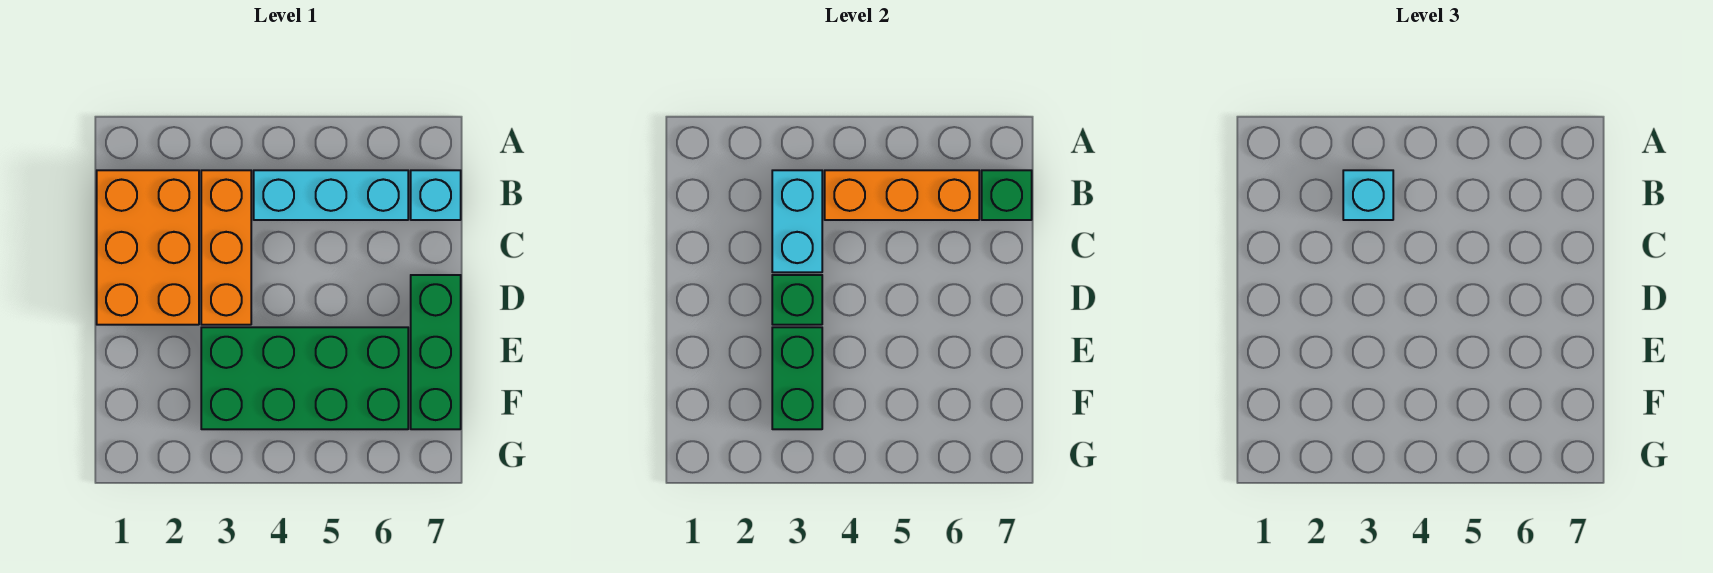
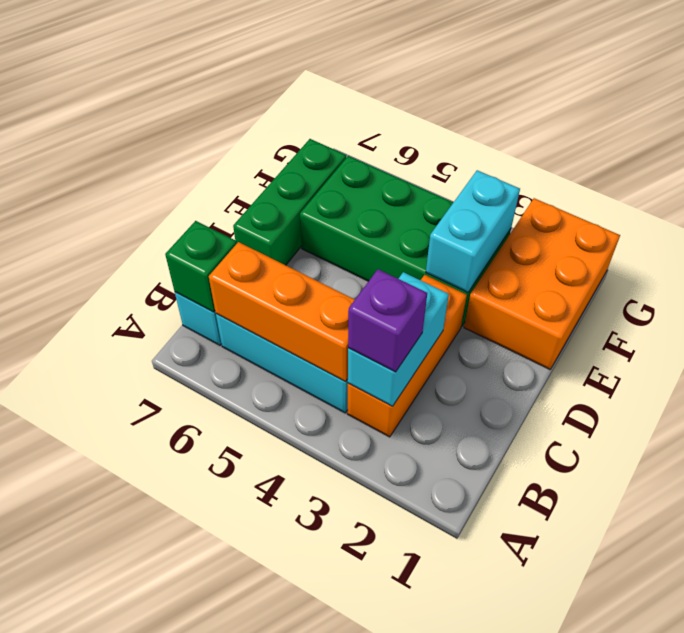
orange 2x3 brick [97,170,199,325] -> orange 2x3 brick moved to [464,198,620,369]
cyan 1x1 brick [1343,170,1393,220] -> purple 1x1 brick [348,269,427,372]
green 1x1 brick [772,275,822,325] -> none
green 1x2 brick [772,327,822,429] -> cyan 1x2 brick [426,170,520,292]

